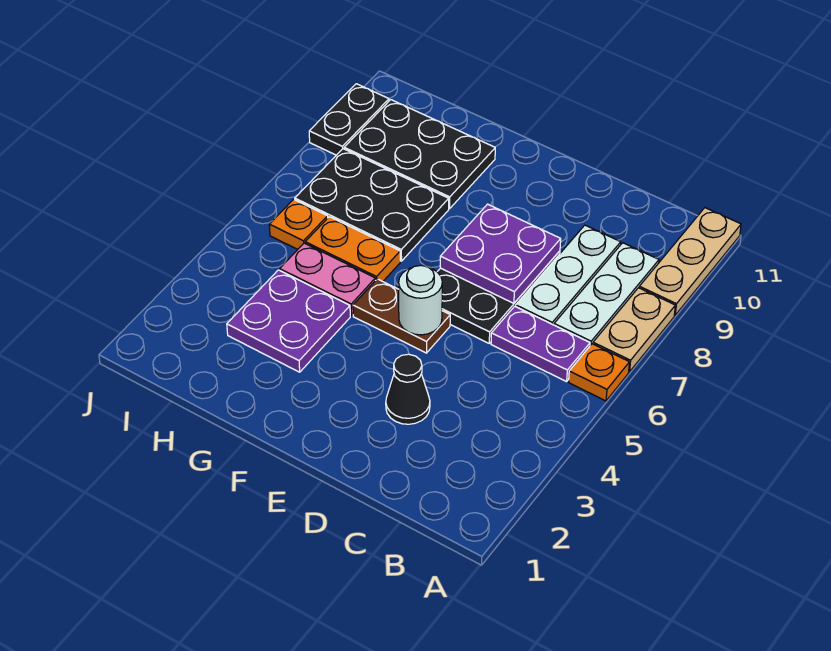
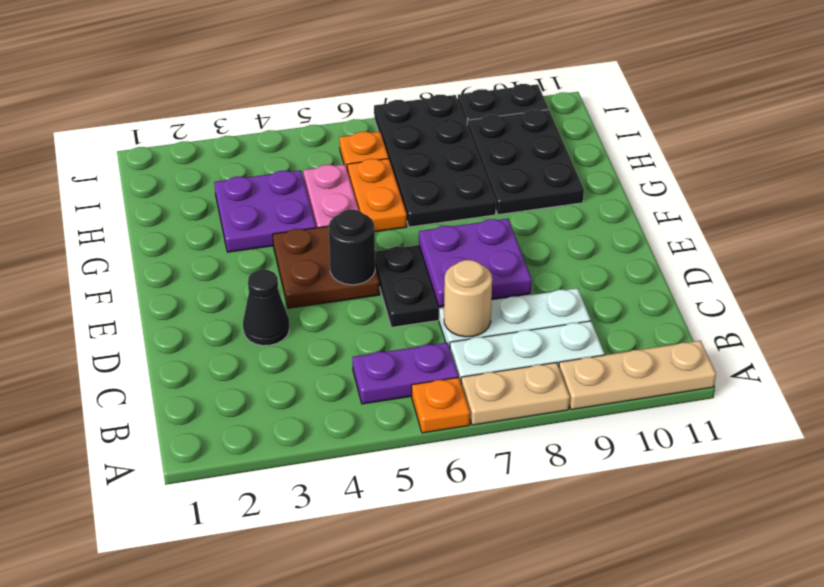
purple 1x2 plate [491,306,590,382] -> purple 1x2 plate turned to [352,343,458,404]
none -> tan 1x1 round brick [444,260,492,337]
brown 1x2 plate [353,279,450,353] -> brown 2x2 plate [273,226,380,308]
white 1x1 round brick [399,265,442,335] -> black 1x1 round brick [328,210,375,285]
black 2x3 plate [295,149,449,261] -> black 2x4 plate [374,95,496,227]

